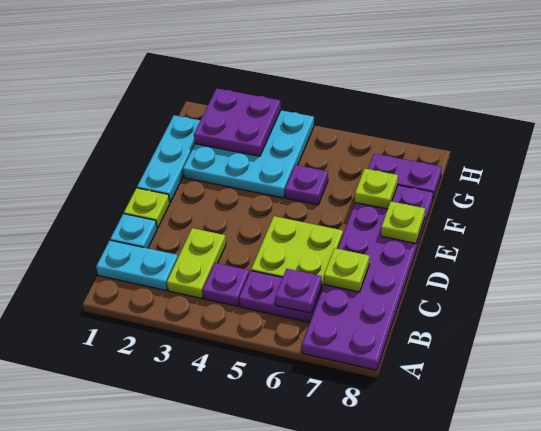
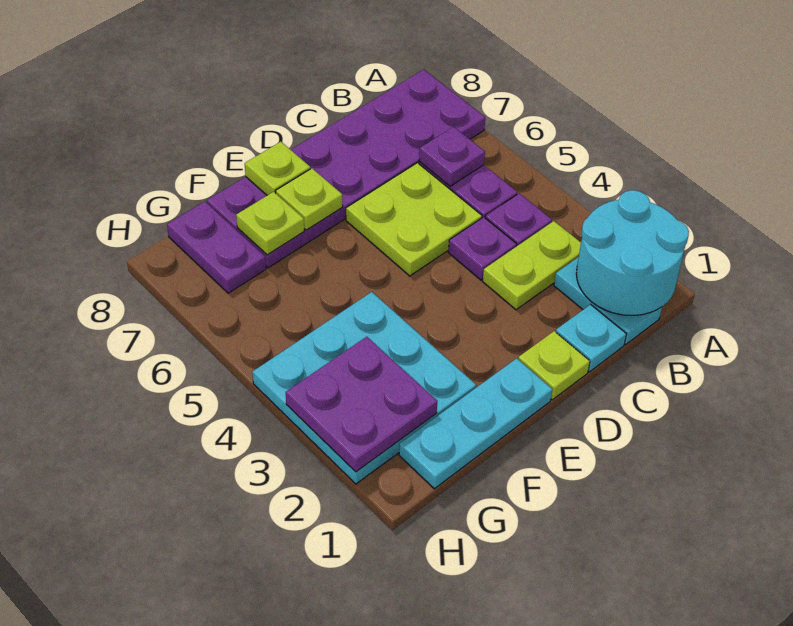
none -> cyan 2x2 round brick [576,190,689,315]
lime 1x1 plate [324,248,369,292] -> lime 1x1 plate moved to [276,168,343,230]
purple 1x1 plate [285,165,328,205] -> purple 1x1 plate moved to [448,217,517,280]

